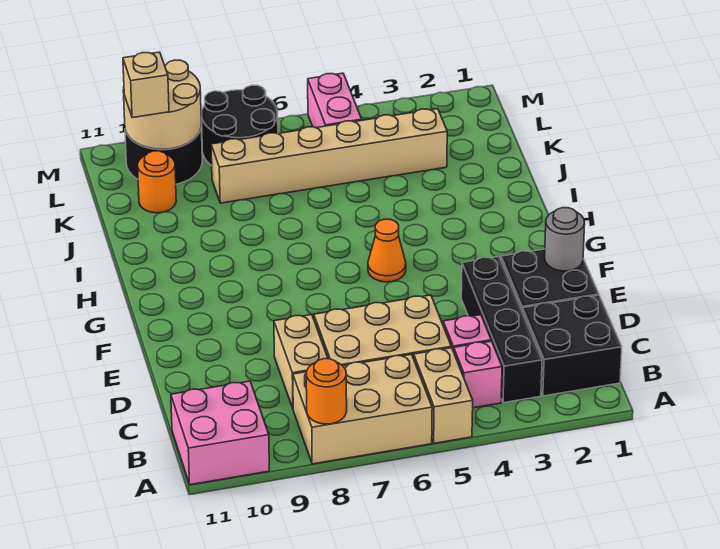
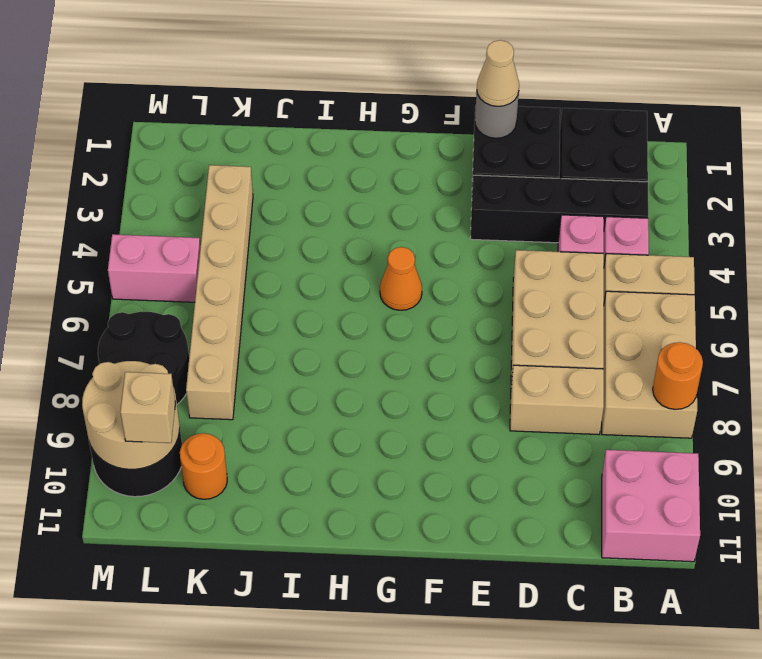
none -> tan 1x1 cone [477,40,519,107]

